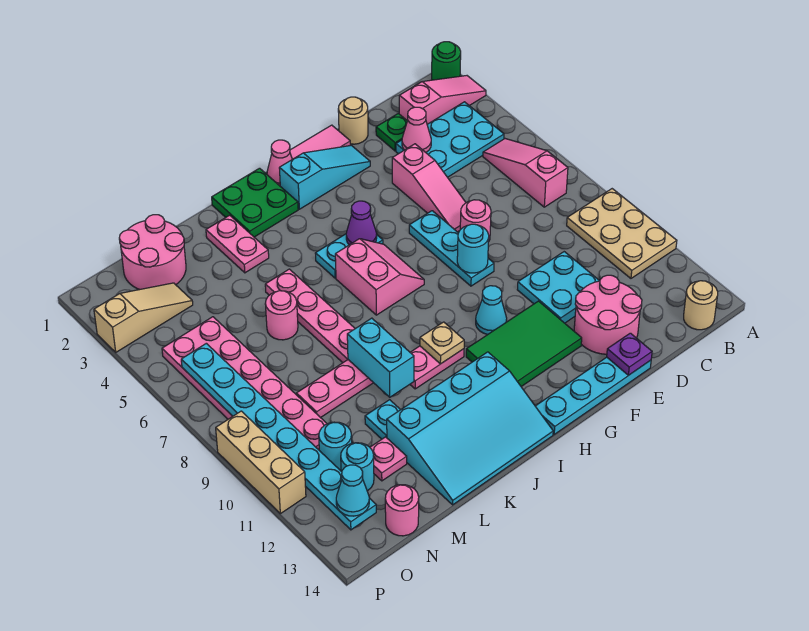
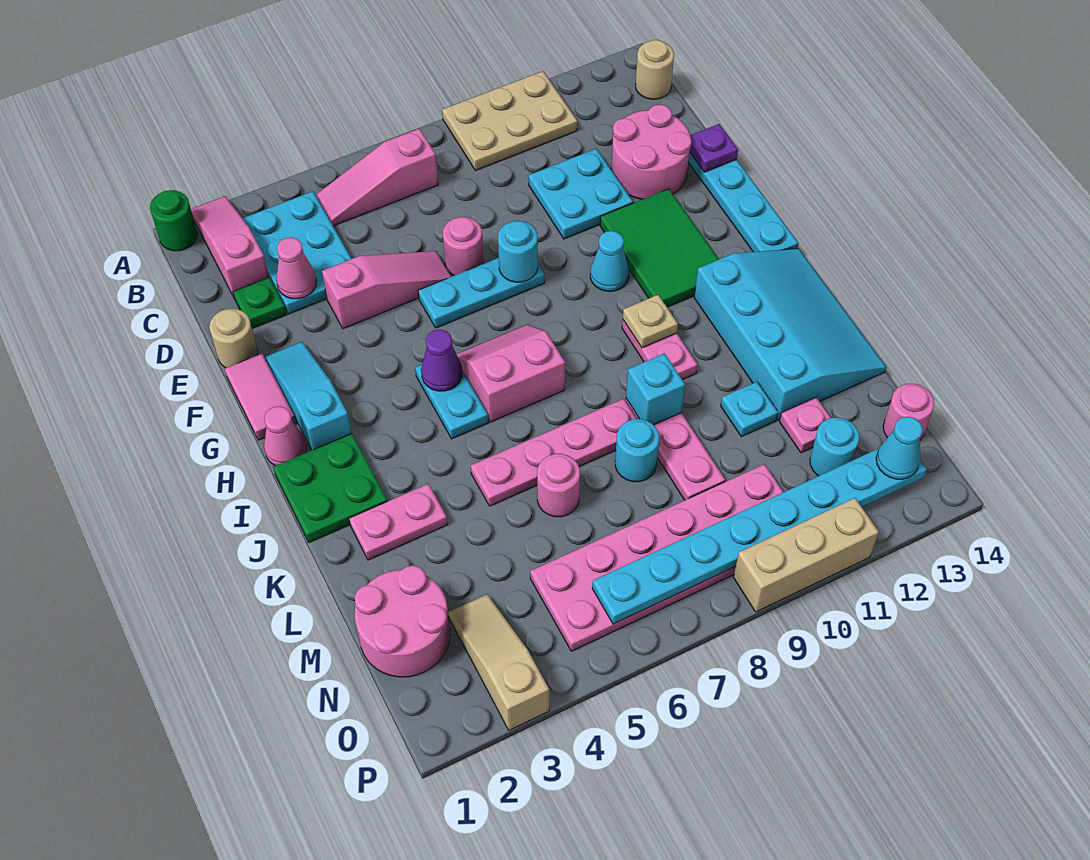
cyan 1x2 brick [347,318,414,397] -> cyan 1x1 brick [626,353,685,425]
cyan 1x1 round brick [319,422,352,471] -> cyan 1x1 round brick moved to [615,419,659,482]

